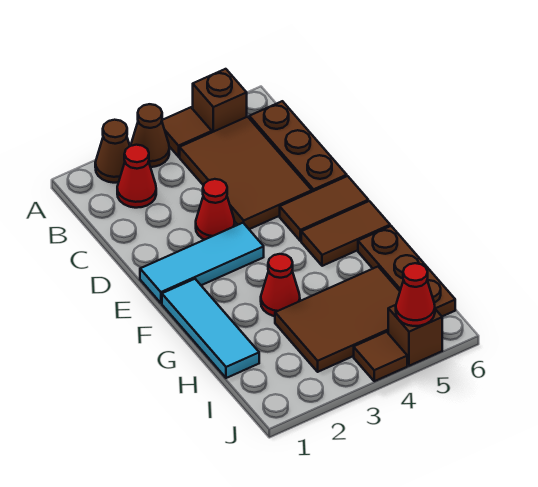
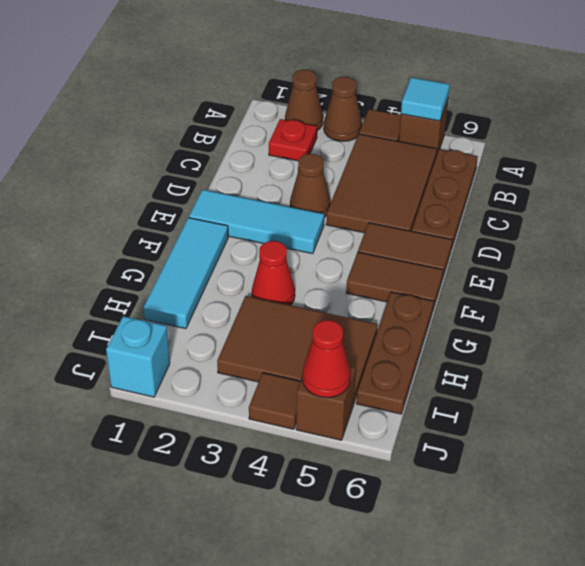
none -> cyan 1x1 tile [401,77,449,121]
red 1x1 cone [117,145,156,208] -> red 1x1 plate [269,119,317,161]
red 1x1 cone [196,179,235,240] -> brown 1x1 cone [290,154,331,217]
none -> cyan 1x1 brick [106,316,170,397]

